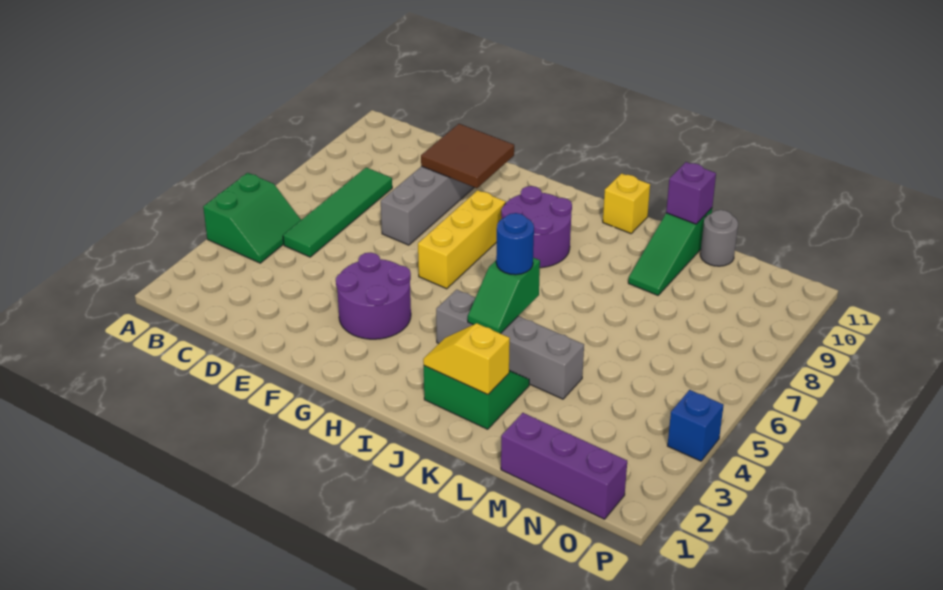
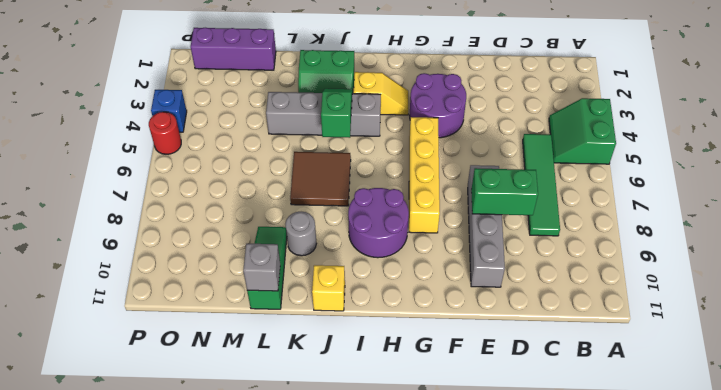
none -> green 1x2 brick [471,168,538,215]
brown 2x2 tile [421,124,514,188] -> brown 2x2 tile moved to [290,152,351,206]
yellow 1x3 brick [418,190,506,289] -> yellow 1x4 brick [409,117,440,233]
yellow 1x2 slope [423,323,510,395] -> yellow 1x2 slope moved to [354,72,408,115]
blue 1x1 round brick [496,213,534,275] -> none
purple 1x1 brick [666,162,716,224] -> grey 1x1 brick [243,244,280,291]
grey 1x1 round brick [700,210,738,266] -> grey 1x1 round brick moved to [285,212,316,256]
none -> red 1x1 round brick [149,112,181,154]

